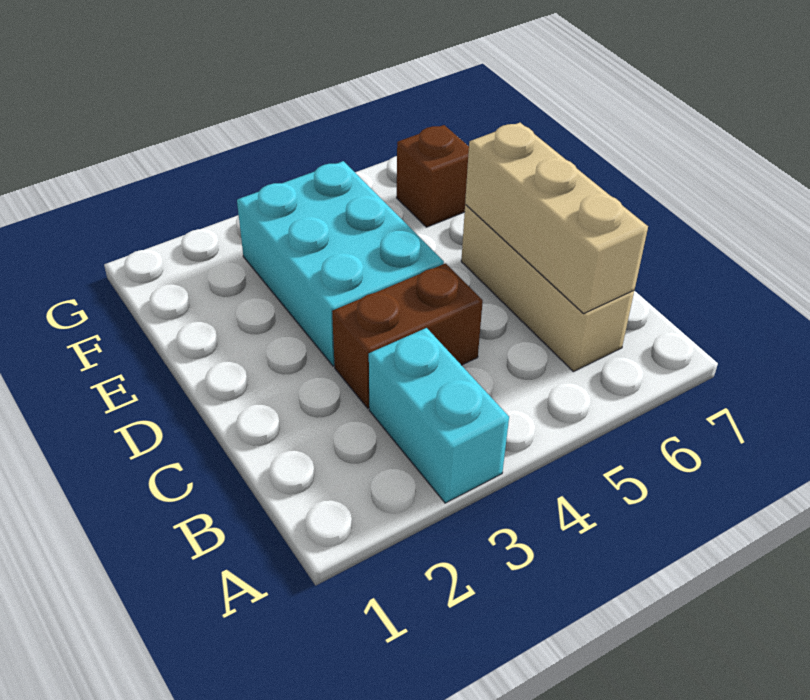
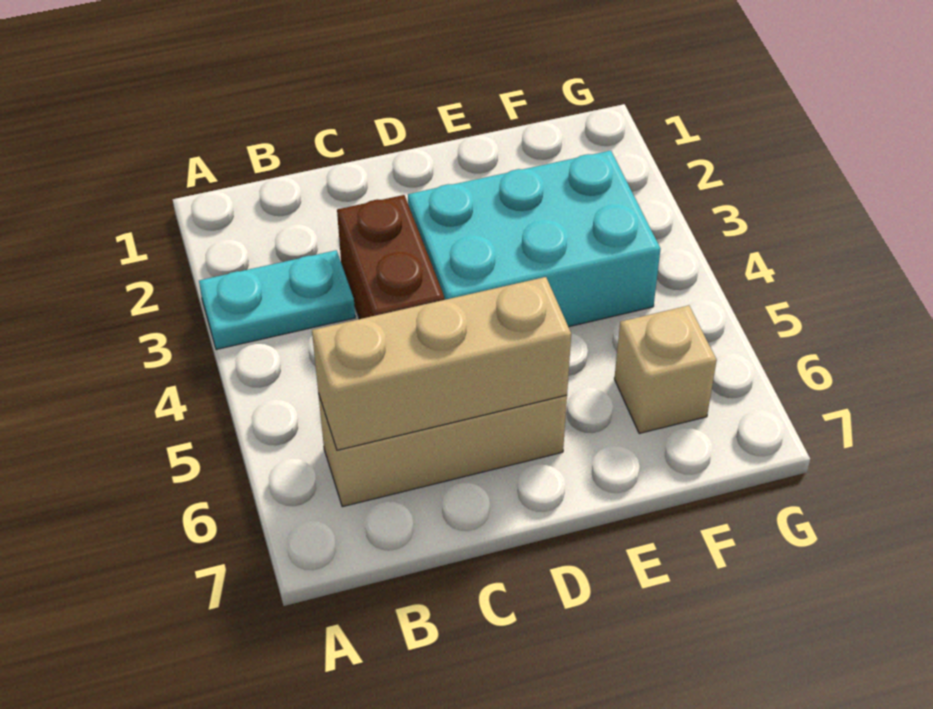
cyan 1x2 brick [369,328,509,503] -> cyan 1x2 plate [199,250,355,350]
brown 1x1 brick [397,125,469,227] -> tan 1x1 brick [614,306,717,434]

